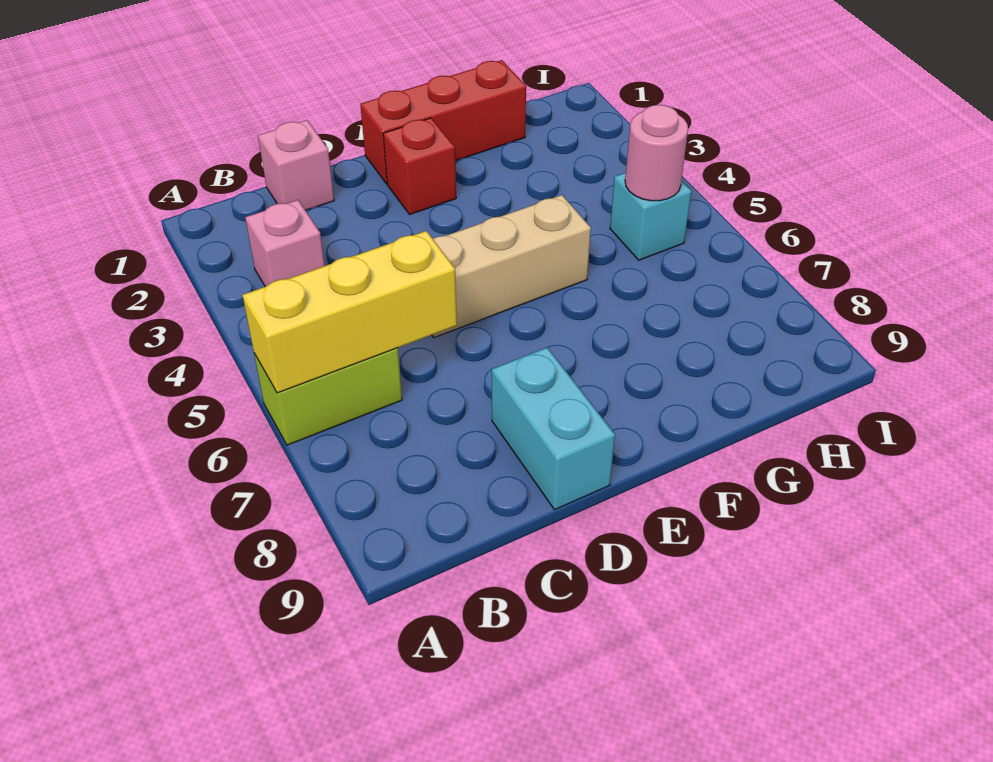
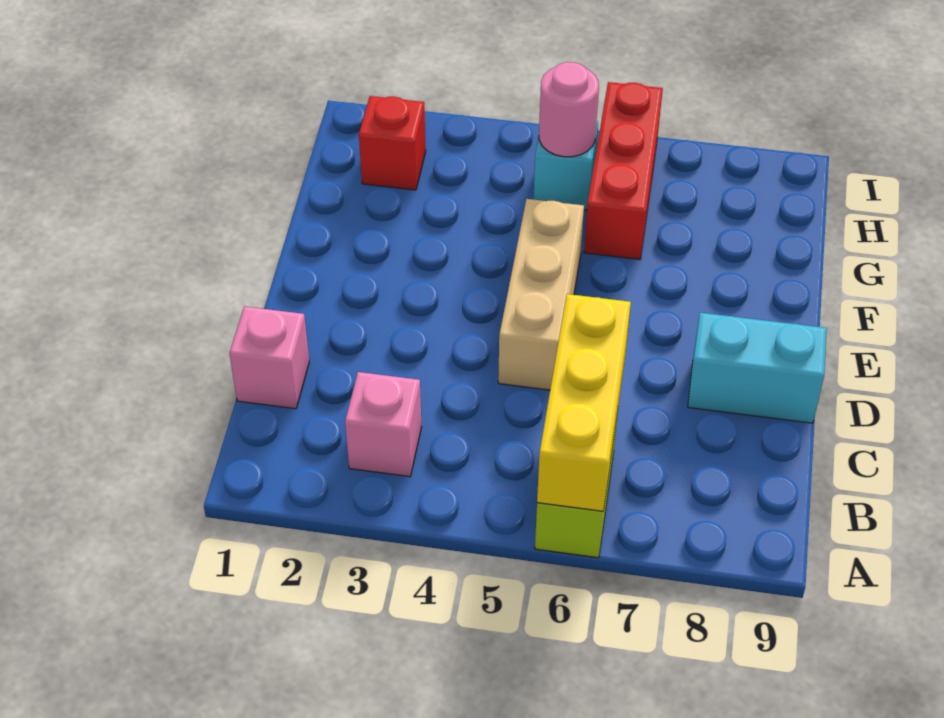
red 1x3 brick [360,60,526,183] -> red 1x3 brick moved to [584,82,663,260]
red 1x1 brick [383,118,456,214] -> red 1x1 brick moved to [359,96,426,190]

